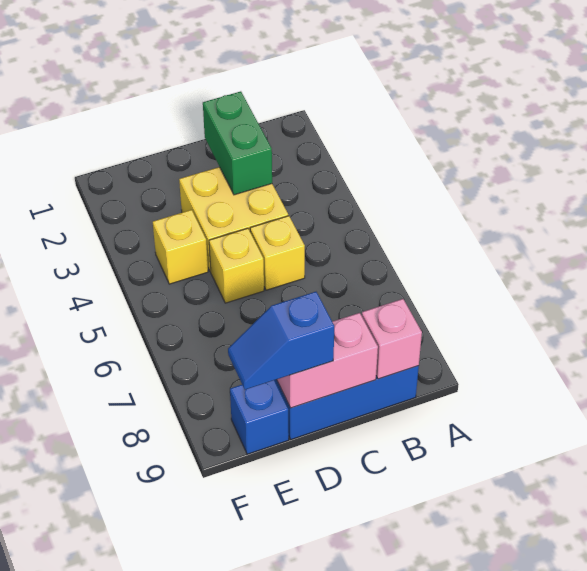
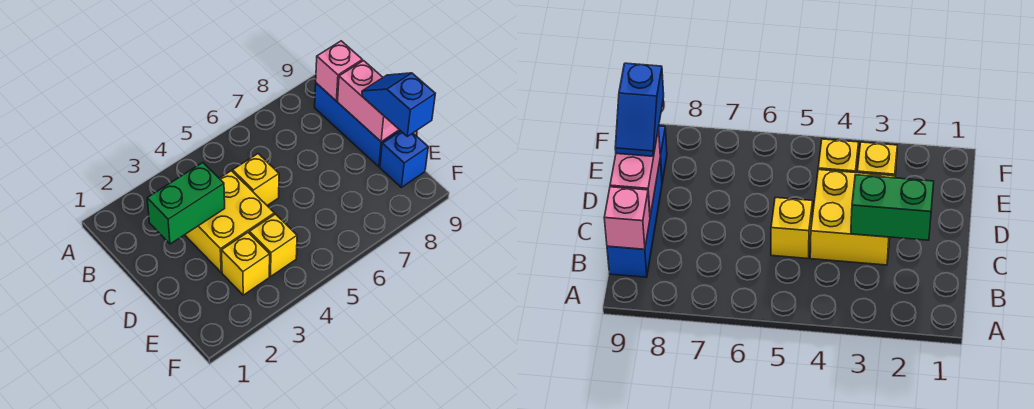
yellow 1x1 brick [209,228,264,303] -> yellow 1x1 brick moved to [221,233,270,295]
blue 1x2 slope [228,292,334,390] -> blue 1x2 slope turned to [362,73,435,136]

